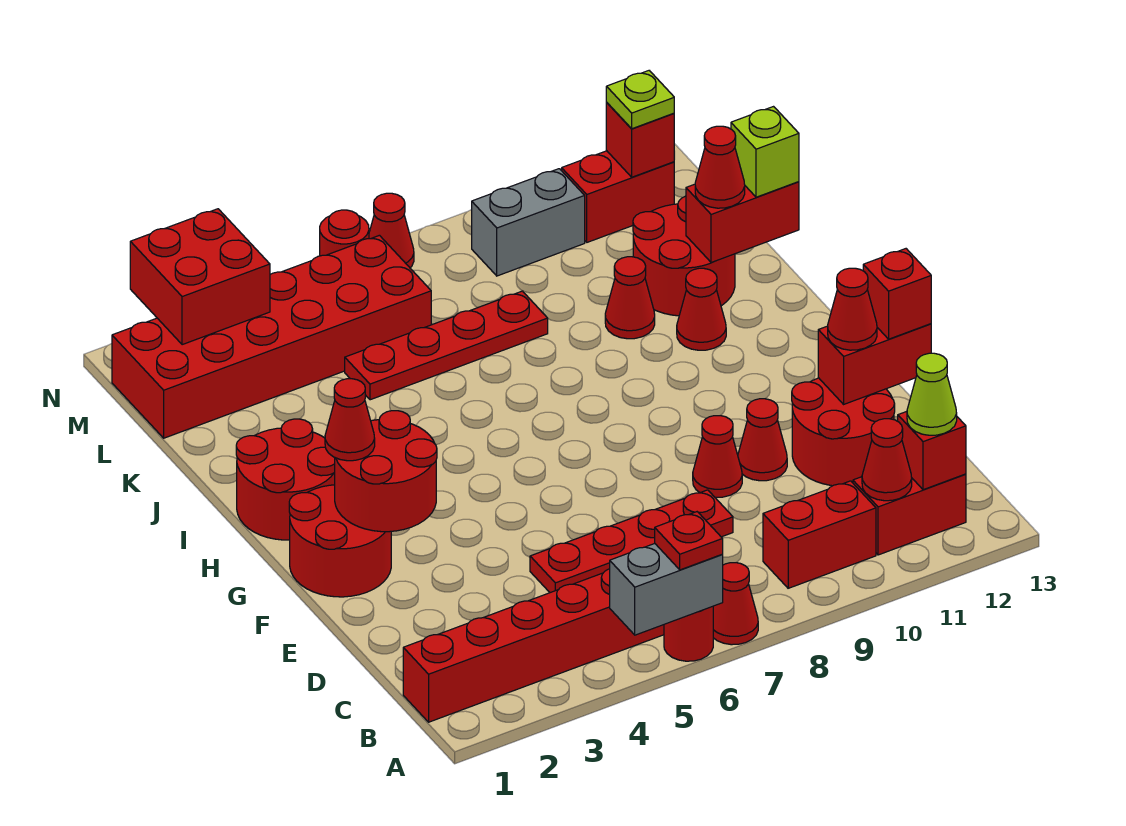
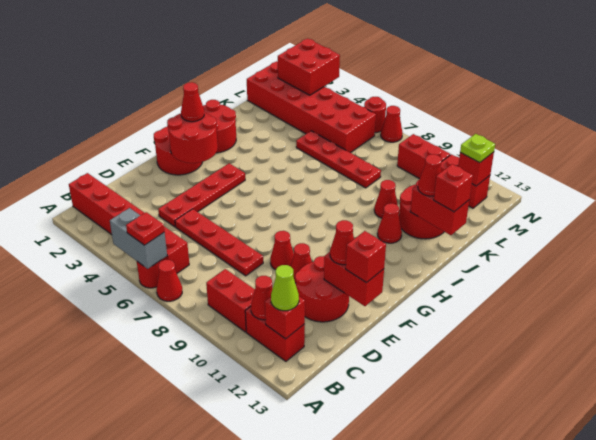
none -> red 1x4 plate [158,163,245,227]
lime 1x1 brick [731,107,799,197] -> red 1x1 brick [434,164,473,212]
grey 1x2 brick [472,169,585,276] -> red 1x2 brick [397,134,450,179]

